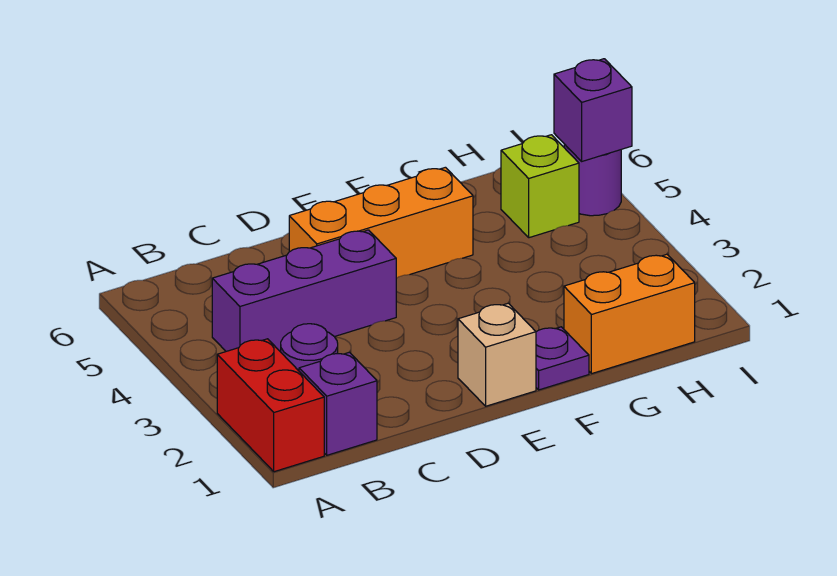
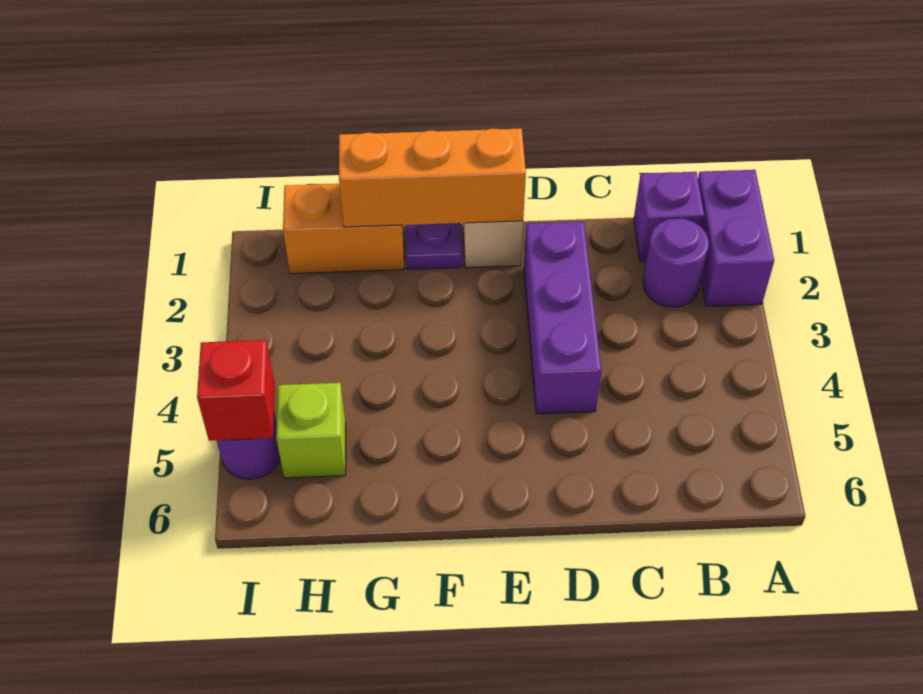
red 1x2 brick [217,339,324,472] -> purple 1x2 brick [698,170,774,306]
purple 1x3 brick [212,230,396,352] -> purple 1x3 brick turned to [524,222,601,414]
orange 1x3 brick [289,167,473,278] -> orange 1x3 brick moved to [339,129,526,227]
purple 1x1 brick [554,59,632,161] -> red 1x1 brick [197,340,275,441]

